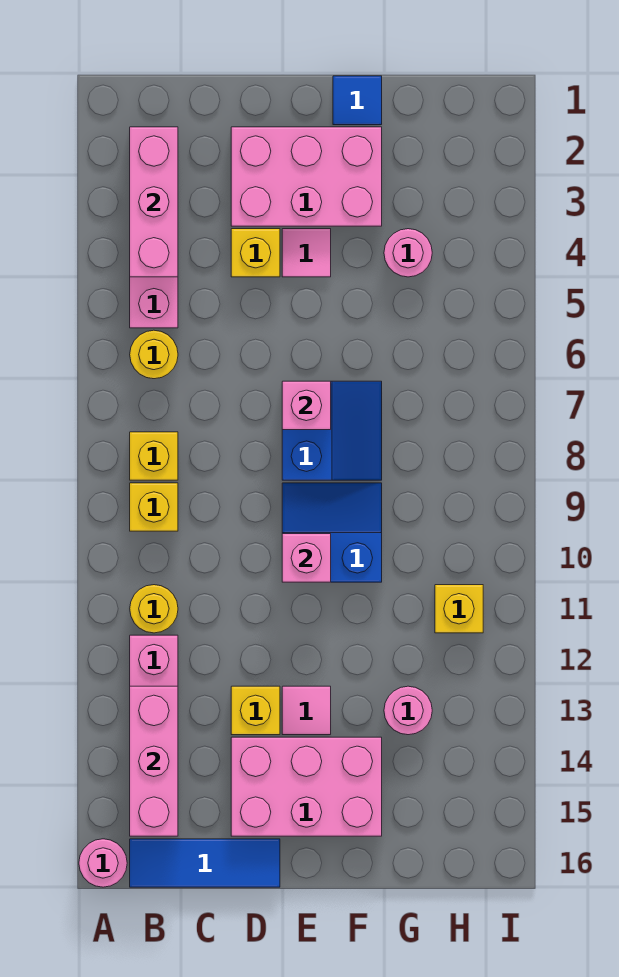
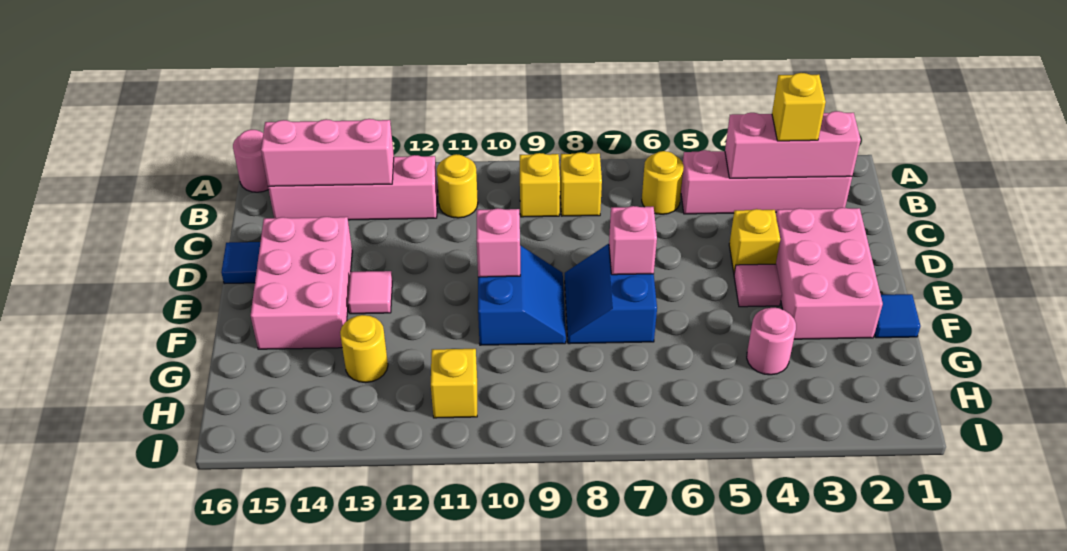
blue 1x3 tile [130,839,280,887] -> blue 1x1 tile [221,242,260,284]
yellow 1x1 brick [231,686,280,735] -> yellow 1x1 brick moved to [772,73,826,141]
blue 2x2 slope [282,381,382,480] -> blue 2x2 slope turned to [565,244,657,344]
pink 1x1 round brick [384,686,432,735] -> yellow 1x1 round brick [340,315,388,383]

